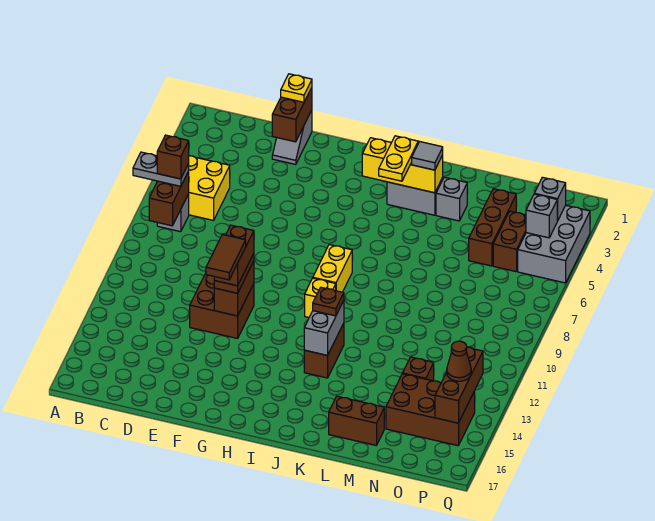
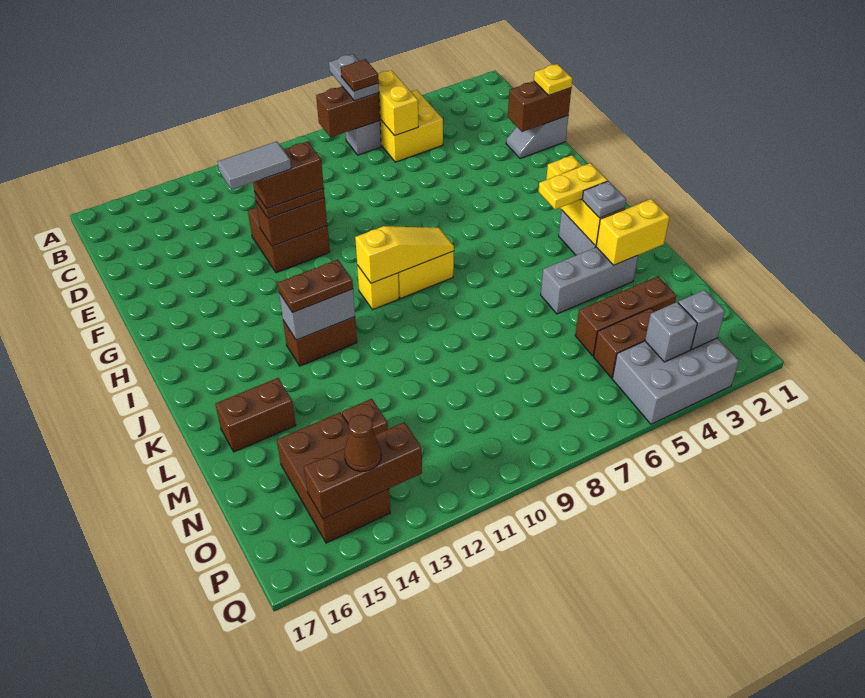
none -> yellow 1x2 brick [378,70,418,136]
brown 1x1 brick [157,135,189,179] -> brown 1x1 tile [341,59,378,91]
brown 1x2 tile [206,235,246,280] -> grey 1x2 tile [218,141,291,190]
none -> yellow 1x3 slope [355,226,454,283]
brown 1x1 plate [313,288,344,316] -> brown 1x2 plate [278,260,353,313]
grey 1x1 tile [412,142,443,170] -> grey 1x1 plate [582,181,626,218]
none -> yellow 1x2 brick [596,199,669,265]
grey 1x1 brick [436,177,467,221] -> grey 1x3 brick [541,247,638,314]
brown 1x2 brick [329,396,384,445] -> brown 1x2 brick turned to [215,378,296,452]

